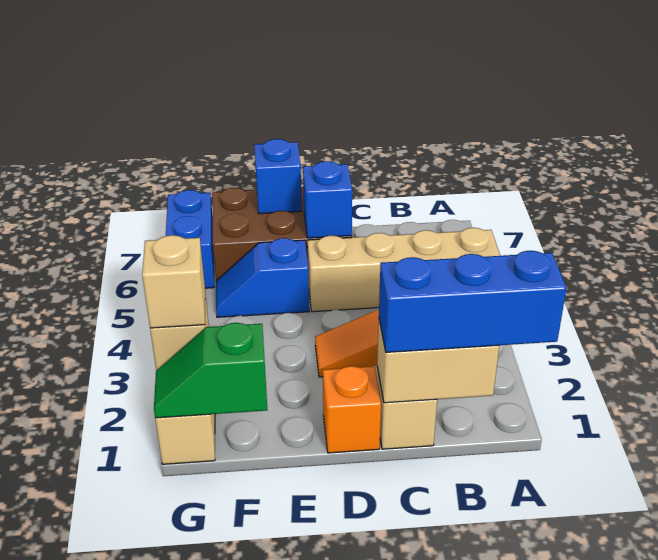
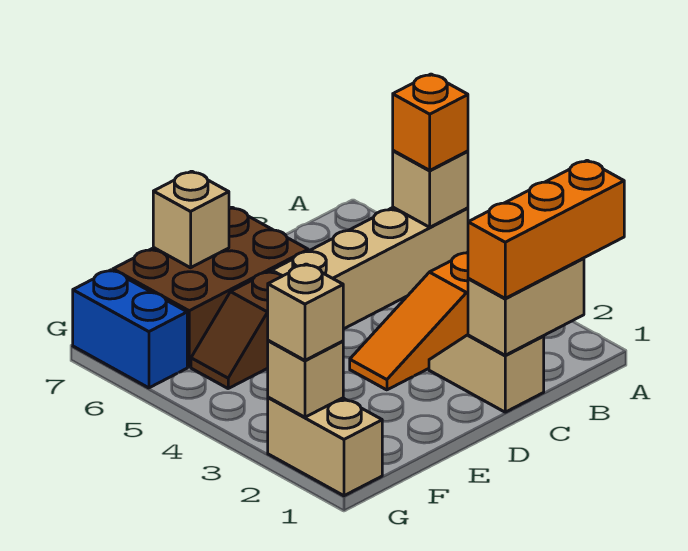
blue 1x3 brick [379,251,567,352] -> orange 1x3 brick [468,160,624,298]
none -> tan 1x1 brick [393,151,468,227]
orange 1x1 brick [323,366,381,453] -> orange 1x1 brick moved to [393,74,468,170]
blue 1x1 brick [303,161,352,238] -> none
blue 1x2 slope [216,238,309,317] -> brown 1x2 slope [191,271,282,388]
blue 1x1 brick [254,139,302,214] -> tan 1x1 brick [153,171,229,268]
green 1x2 slope [154,323,267,418] -> none

